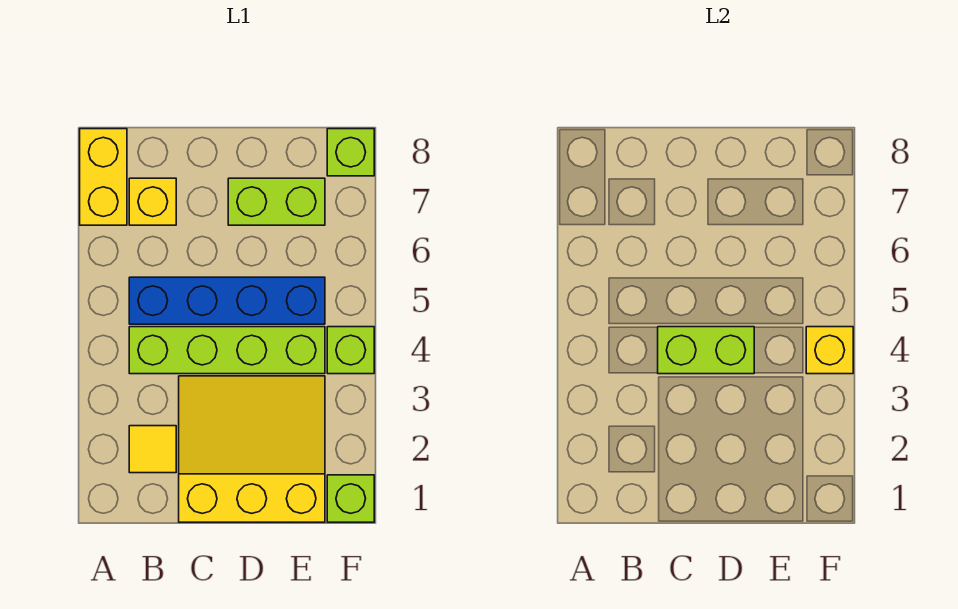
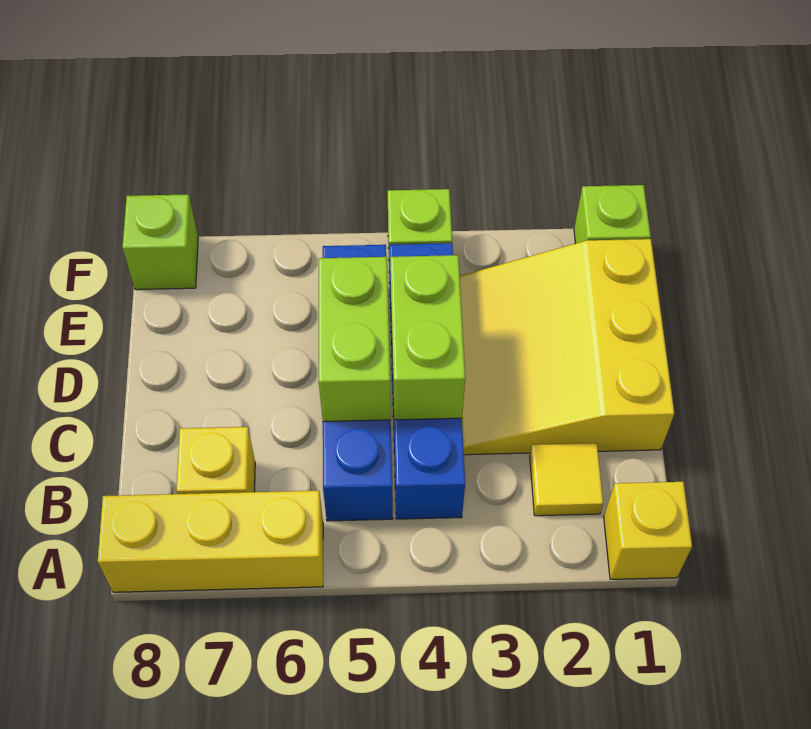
yellow 1x2 brick [80,129,127,225] -> yellow 1x3 brick [98,491,323,592]
lime 1x4 brick [129,327,325,374] -> blue 1x4 brick [389,243,465,519]
lime 1x2 brick [228,178,325,225] -> lime 1x2 brick moved to [319,257,391,422]
yellow 1x1 brick [806,327,853,374] -> yellow 1x1 brick moved to [604,482,692,579]

